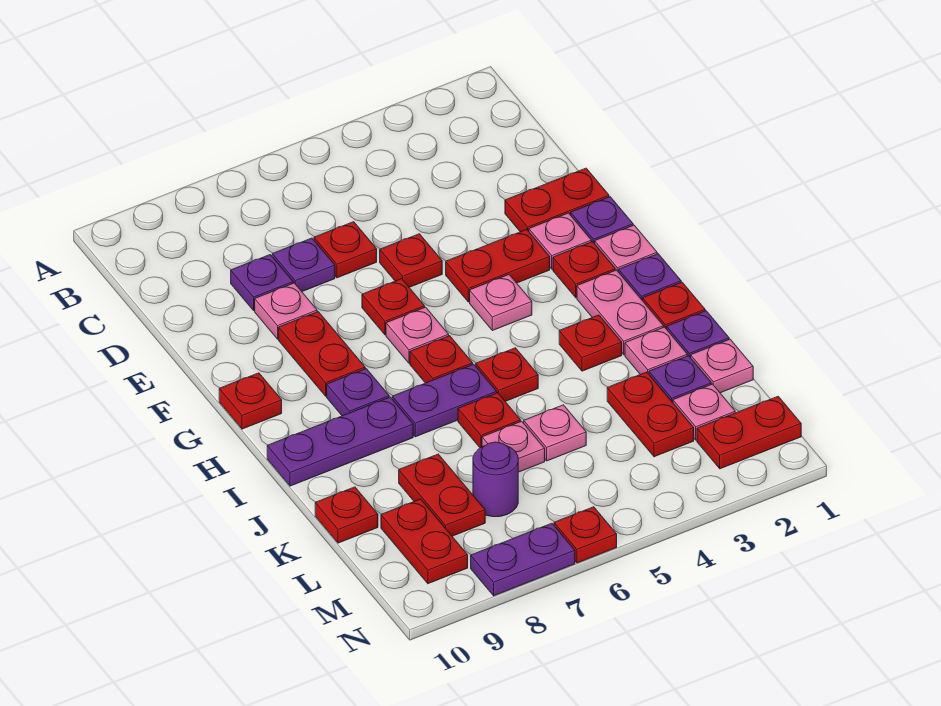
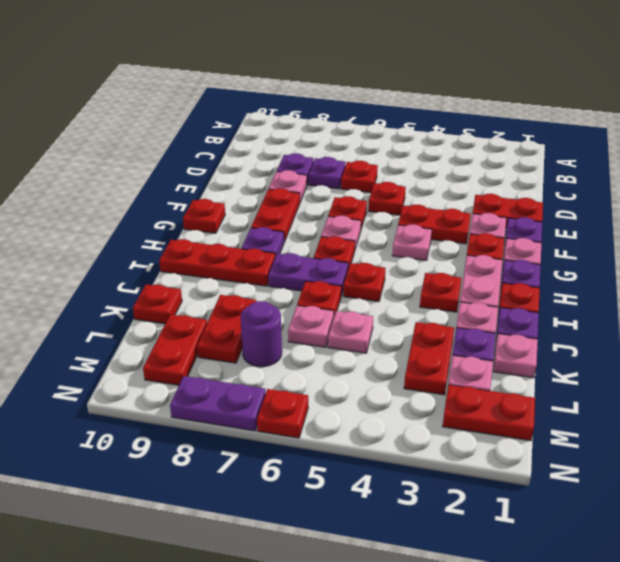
purple 1x3 plate [267,397,413,486] -> red 1x3 plate [159,239,275,286]

